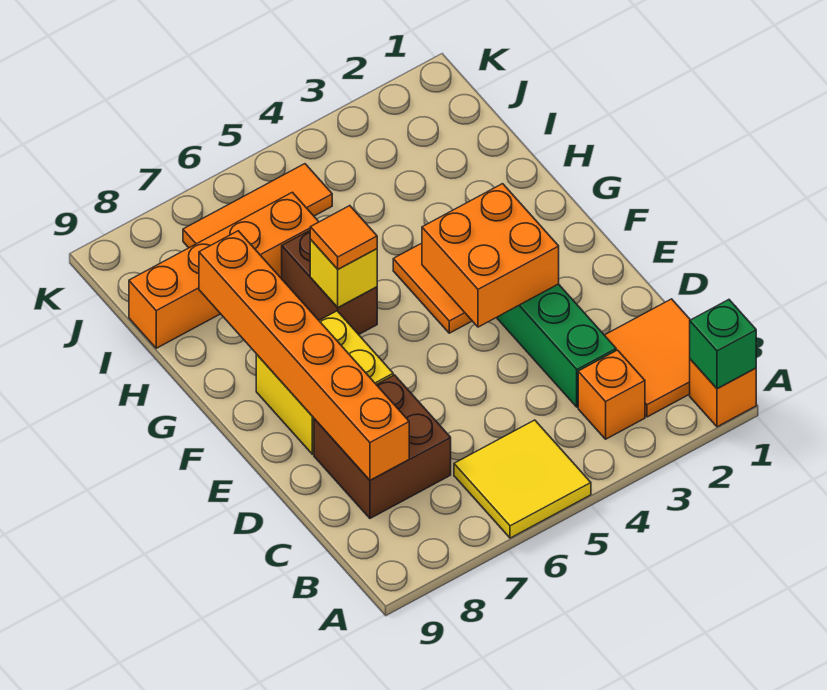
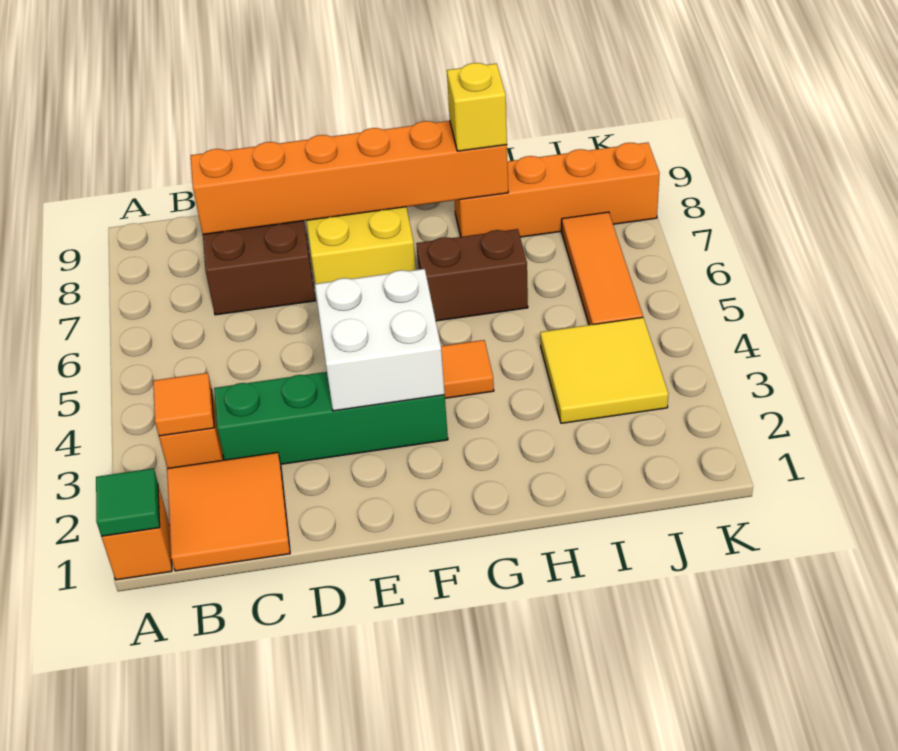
green 1x1 brick [690,300,756,389] -> green 1x1 tile [96,468,160,536]
yellow 2x2 tile [454,420,591,538] -> yellow 2x2 tile moved to [540,317,668,423]
orange 2x2 brick [422,184,559,327] -> white 2x2 brick [315,269,445,411]
yellow 1x1 brick [310,240,377,308] -> yellow 1x1 brick moved to [447,63,507,151]
orange 1x1 tile [310,206,377,269] -> orange 1x1 tile moved to [153,373,214,436]
orange 1x4 brick [129,192,319,348] -> orange 1x4 brick turned to [455,142,660,237]

